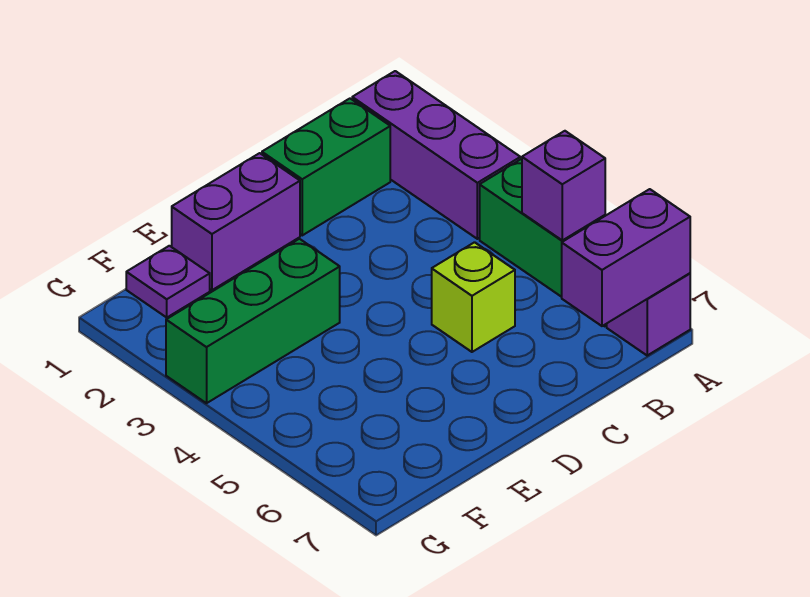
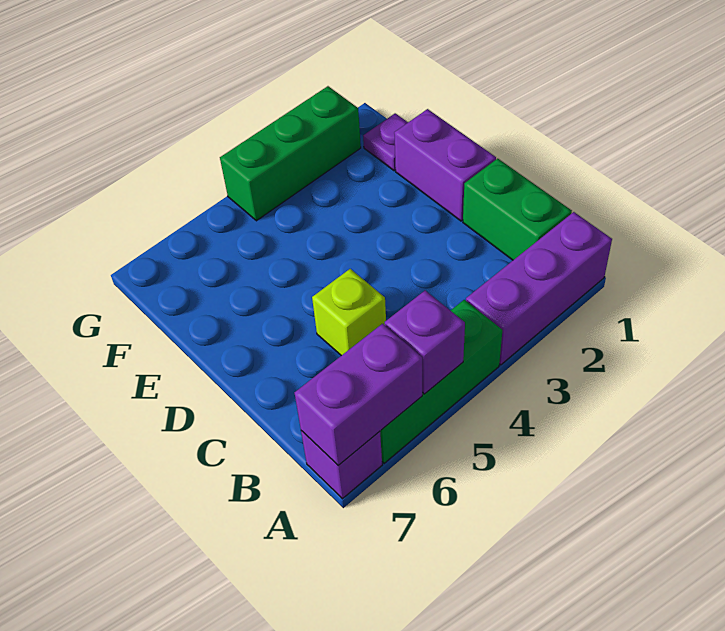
purple 1x2 brick [562,189,690,326] -> purple 1x2 brick turned to [294,324,422,465]
green 1x3 brick [166,239,340,403] -> green 1x3 brick turned to [220,86,361,221]

